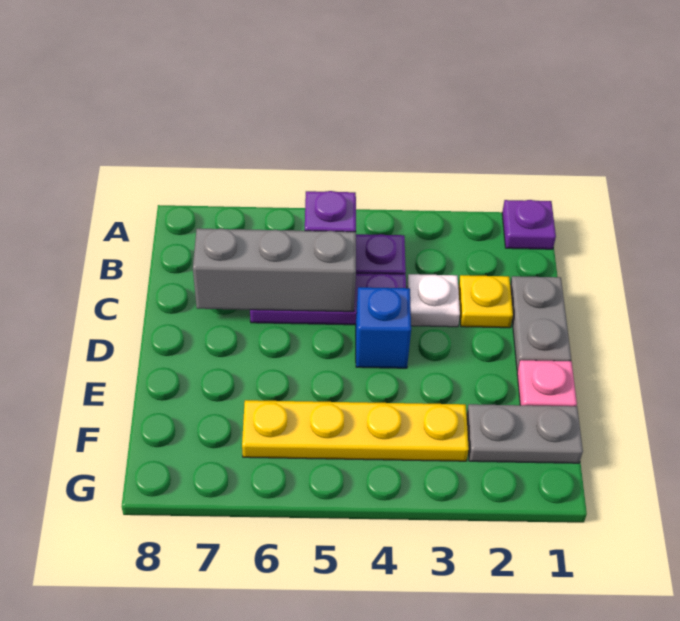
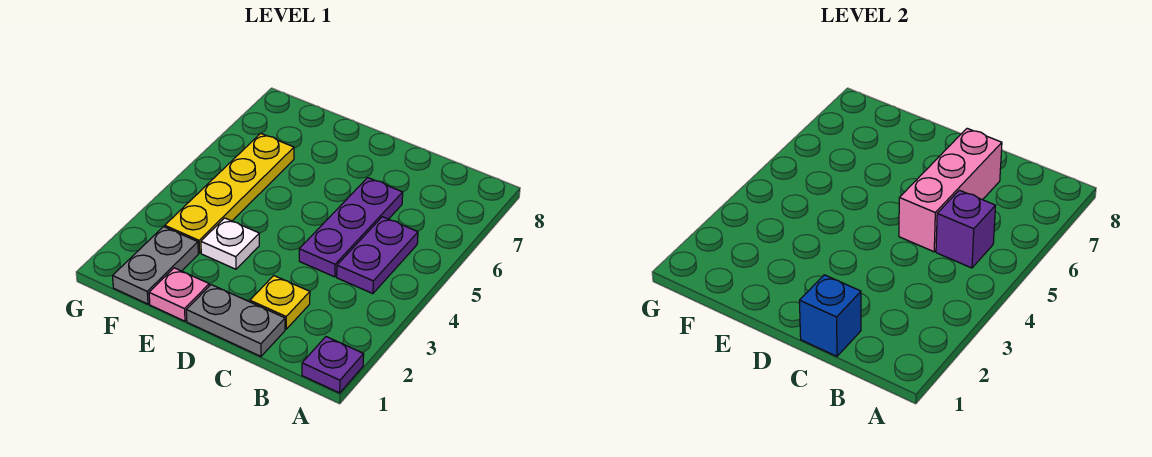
white 1x1 plate [407,274,460,327] -> white 1x1 plate moved to [201,218,259,269]
grey 1x3 brick [193,229,356,312] -> pink 1x3 brick [899,128,1002,252]
blue 1x1 brick [356,287,411,368] -> blue 1x1 brick moved to [799,275,861,356]

